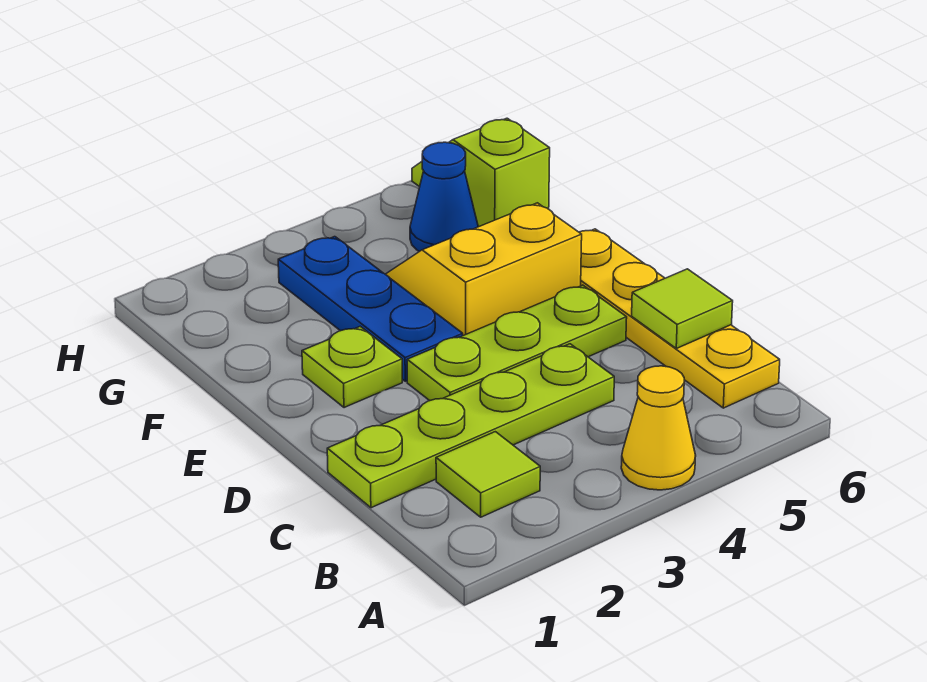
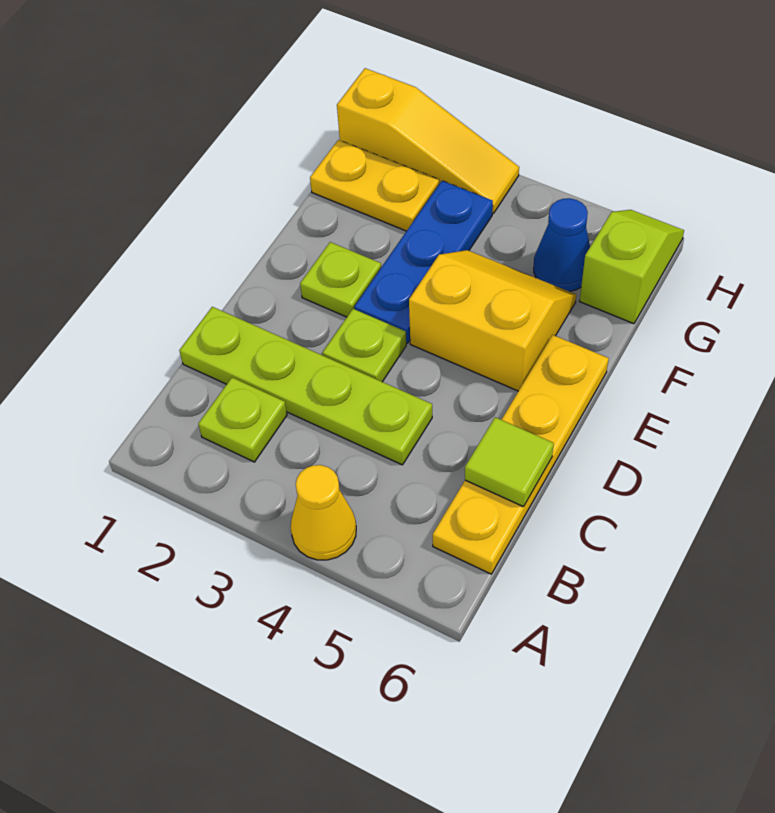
lime 1x1 tile [436,432,540,517] -> lime 1x1 plate [198,378,287,462]
lime 1x3 plate [407,285,627,401] -> lime 1x1 plate [323,309,406,382]
none -> yellow 1x2 plate [310,140,439,231]
none -> yellow 1x3 slope [337,68,519,213]

